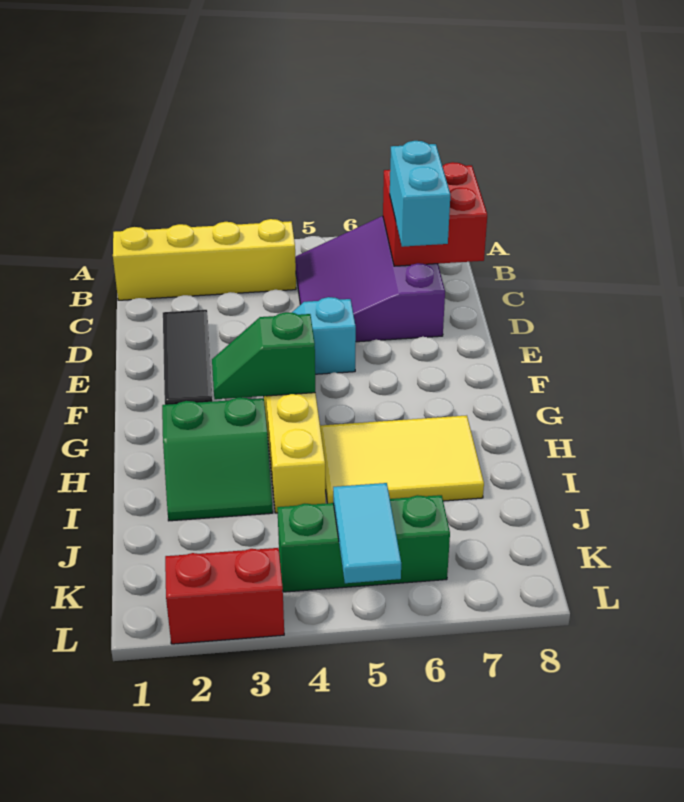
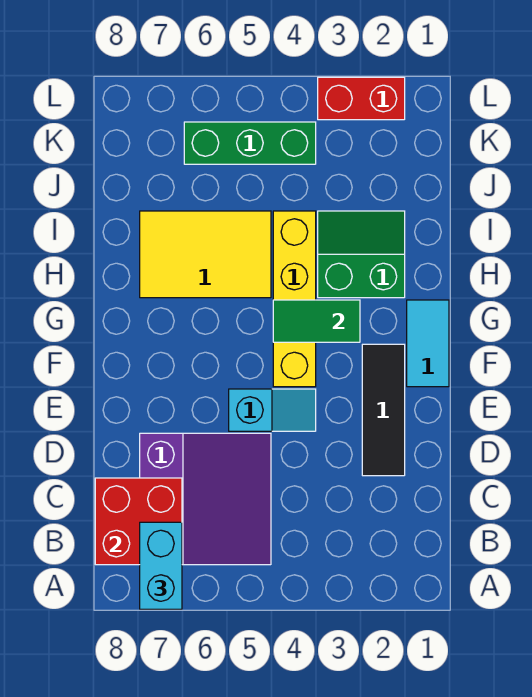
yellow 1x4 brick [113,219,296,300] -> none
cyan 1x2 brick [390,141,450,247] -> cyan 1x2 brick moved to [140,522,182,609]
green 1x2 slope [212,312,315,399] -> green 1x2 tile [273,300,360,342]
cyan 1x2 tile [333,483,401,583] -> cyan 1x2 tile moved to [407,300,449,387]

